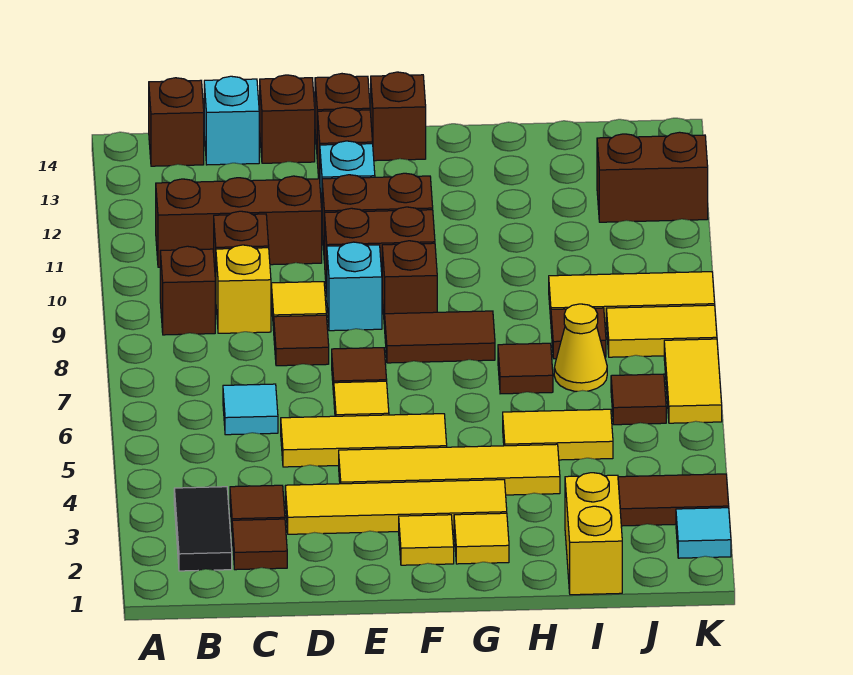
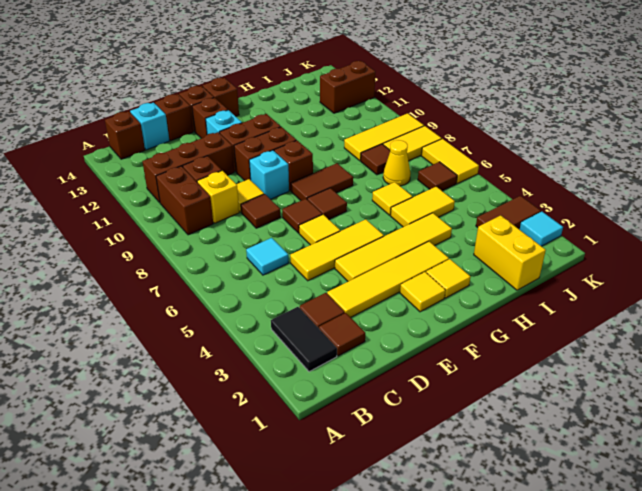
brown 1x1 brick [160,246,215,335] -> brown 1x2 brick [156,166,213,235]
none -> yellow 1x1 tile [372,182,412,215]
brown 1x1 tile [498,343,553,394] -> brown 1x1 tile moved to [307,188,347,219]

